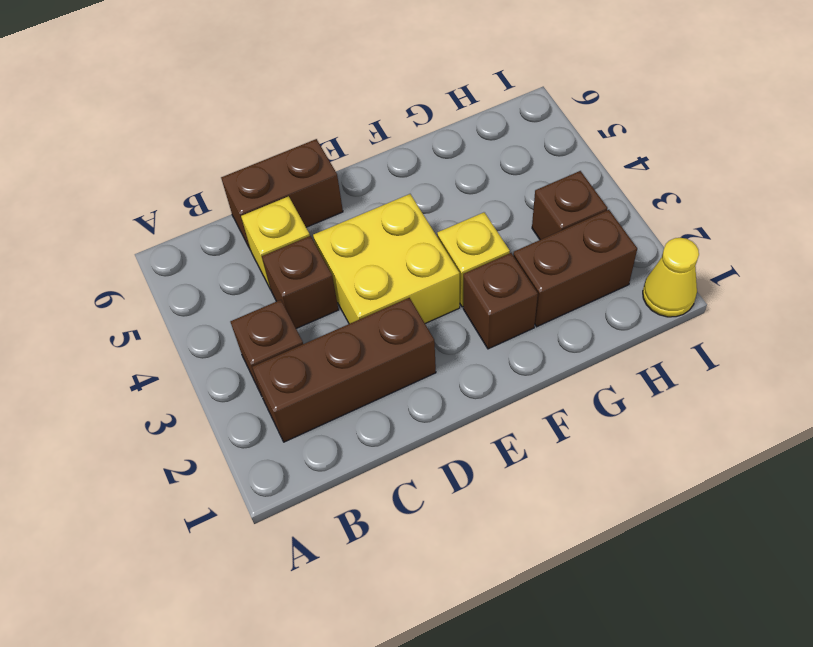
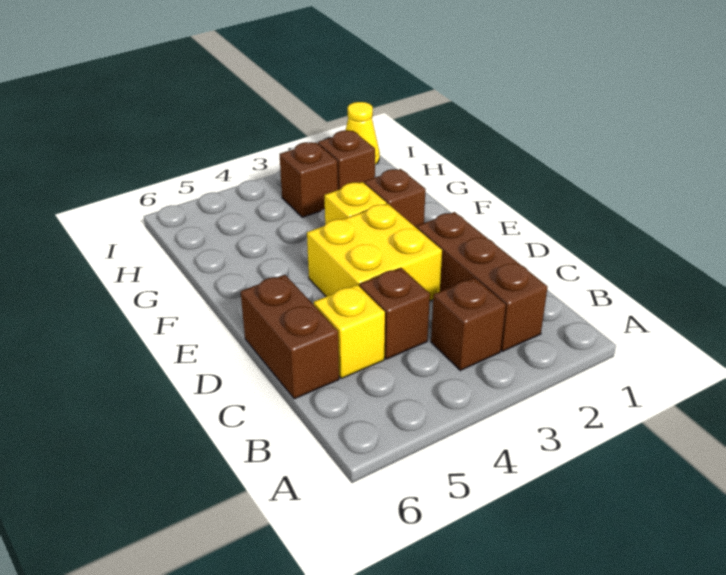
brown 1x2 brick [513,210,637,327] -> brown 1x1 brick [318,130,375,190]

